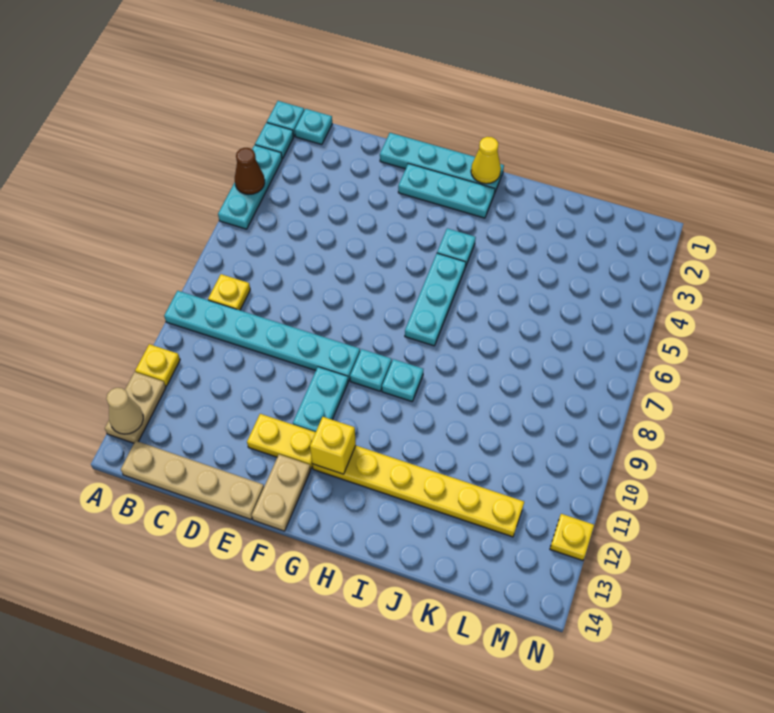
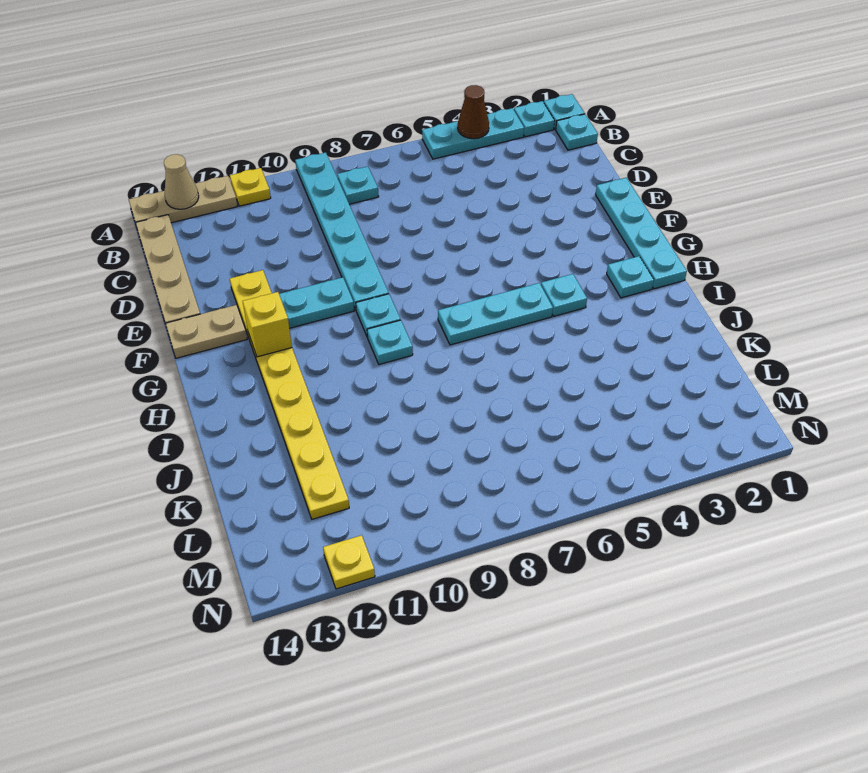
tan 1x2 plate [105,372,166,443] -> tan 1x3 plate [129,176,237,224]
yellow 1x1 plate [208,274,250,310] -> cyan 1x1 plate [337,166,379,204]
cyan 1x3 plate [398,164,495,218] -> cyan 1x1 plate [607,256,654,298]
yellow 1x1 cone [471,137,501,184] -> none

